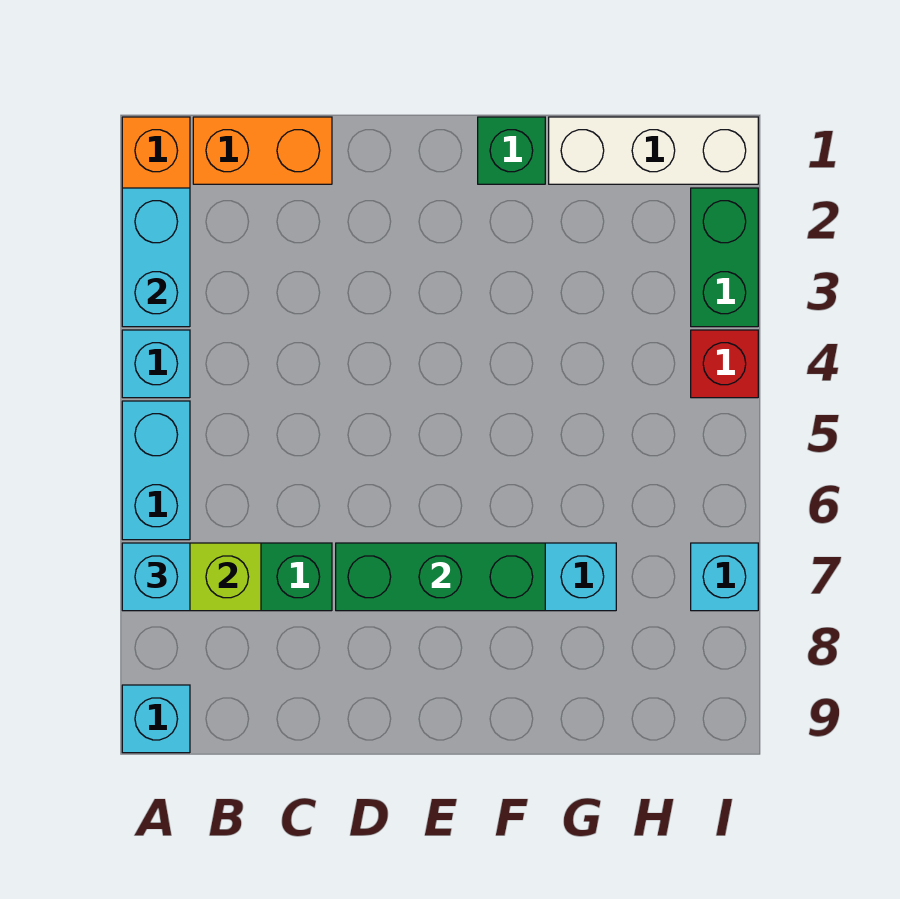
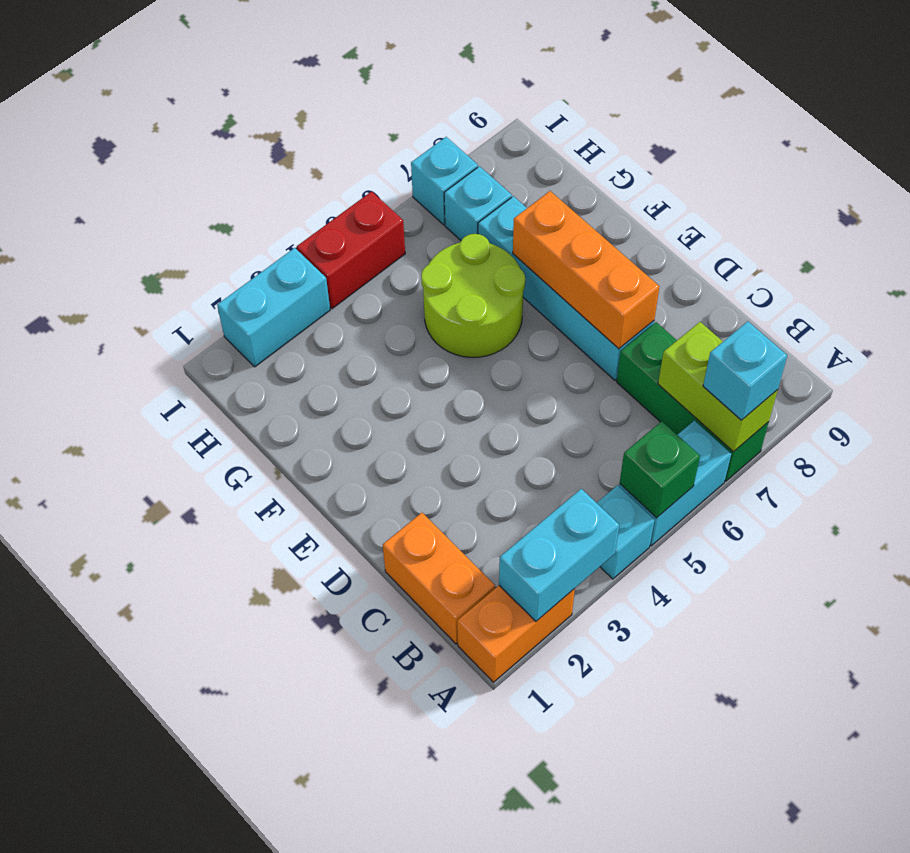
cyan 1x1 brick [122,685,190,753] -> cyan 1x1 brick moved to [444,166,512,240]
green 1x3 brick [336,543,545,611] -> orange 1x3 brick [513,191,660,349]
green 1x1 brick [478,117,545,184] -> green 1x1 brick moved to [620,421,700,518]
none -> lime 2x2 round brick [421,234,525,357]
white 1x3 brick [549,117,758,184] -> none
green 1x2 brick [691,188,758,327] -> cyan 1x2 brick [217,248,330,367]
red 1x1 brick [691,330,758,398] -> red 1x2 brick [297,191,405,309]

